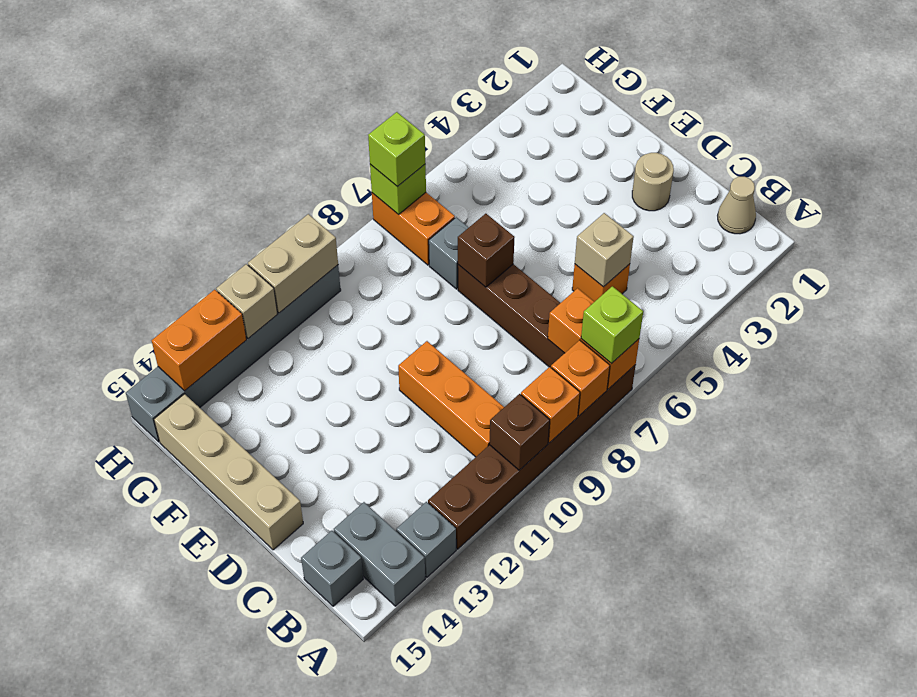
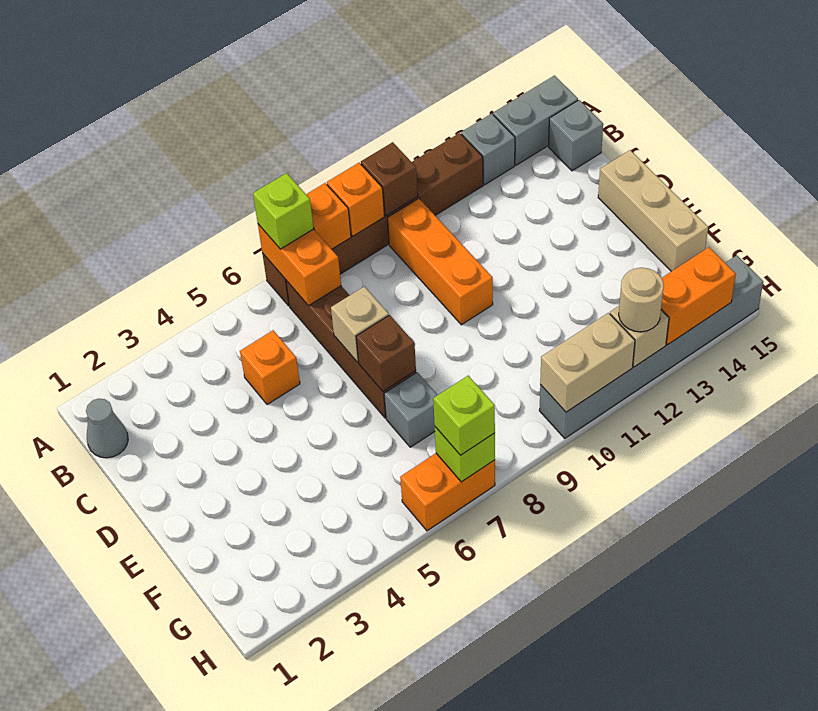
grey 1x2 brick [334,502,425,606] -> grey 1x2 brick turned to [493,76,578,165]
tan 1x1 cone [718,177,756,234] -> grey 1x1 cone [86,399,128,458]
tan 1x1 brick [575,213,634,287] -> tan 1x1 brick moved to [331,286,389,362]
tan 1x1 round brick [632,153,674,211] -> tan 1x1 round brick moved to [619,268,664,332]
tan 1x4 brick [154,394,303,550] -> tan 1x3 brick [598,150,708,271]
orange 1x2 brick [372,193,455,265] -> orange 1x2 brick turned to [400,453,495,531]

